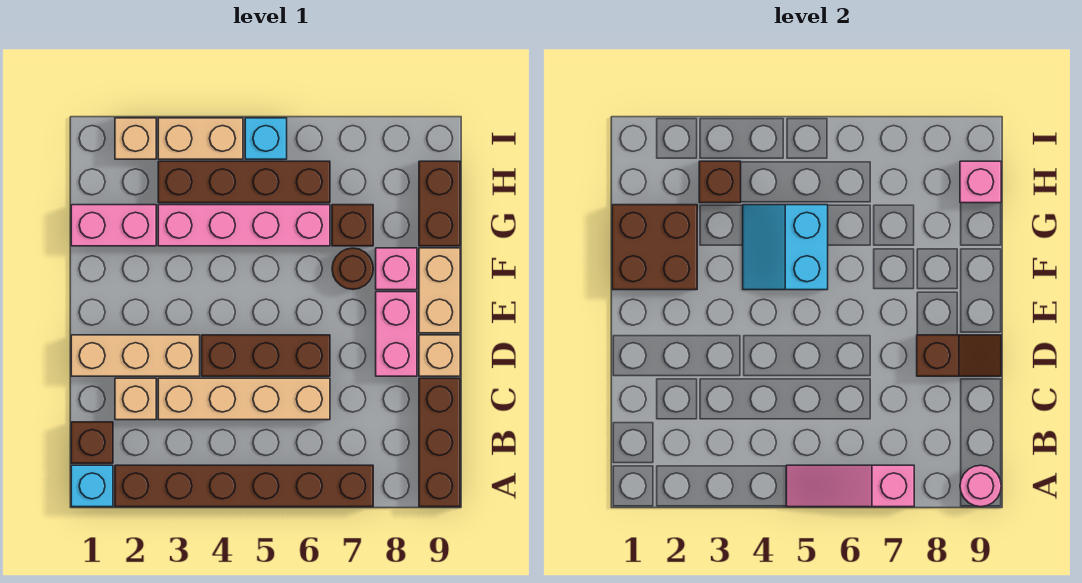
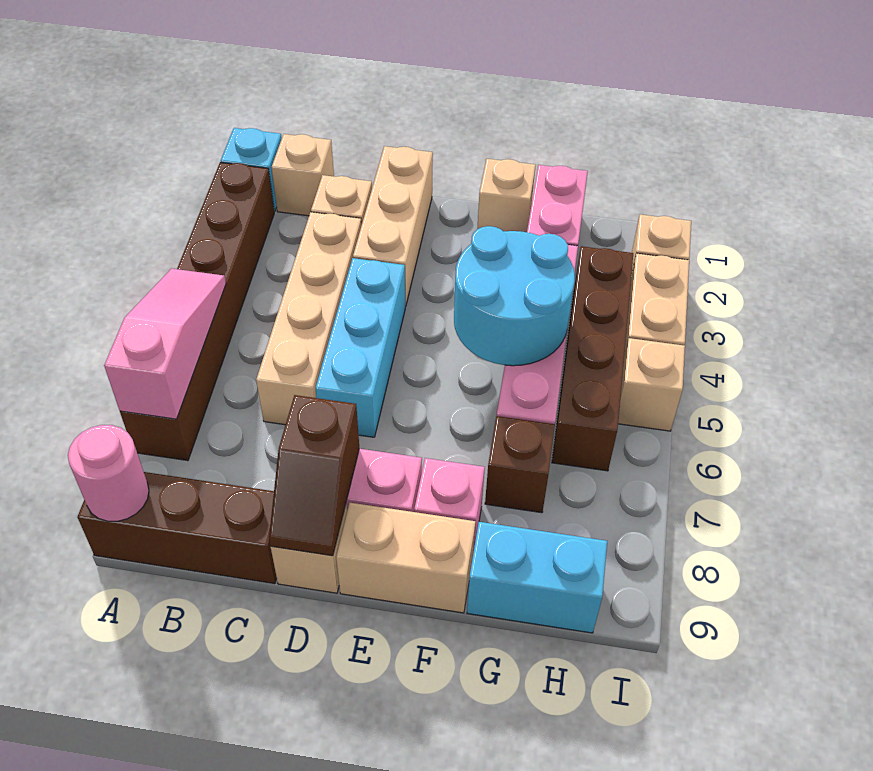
brown 1x1 brick [71,422,113,463] -> tan 1x1 brick [272,134,334,216]
brown 1x3 brick [202,335,330,376] -> cyan 1x3 brick [315,258,405,437]
none -> tan 1x1 brick [477,159,536,232]
brown 2x2 brick [612,205,697,290] -> none
cyan 2x2 slope [743,205,828,290] -> cyan 2x2 round brick [454,226,575,366]
brown 1x1 round brick [332,248,373,289] -> none
brown 1x2 brick [419,161,460,246] -> cyan 1x2 brick [467,522,607,633]
brown 1x1 brick [699,161,741,203] -> none
pink 1x1 brick [960,161,1001,203] -> none
cyan 1x1 brick [245,118,287,159] -> tan 1x1 brick [618,338,685,431]

